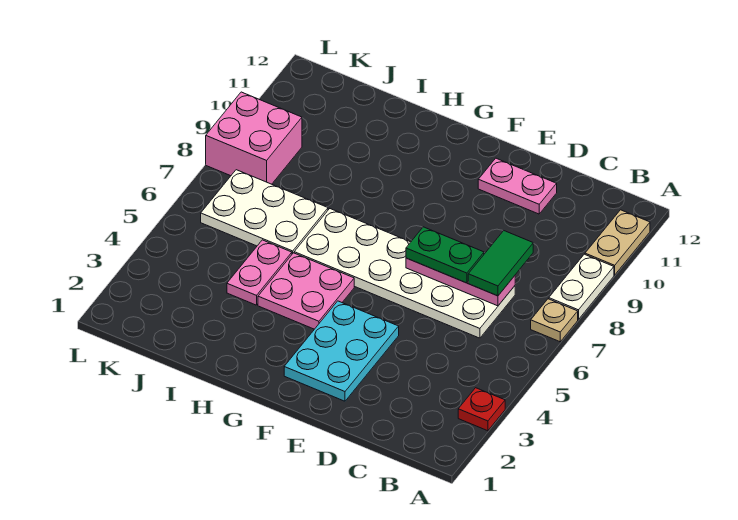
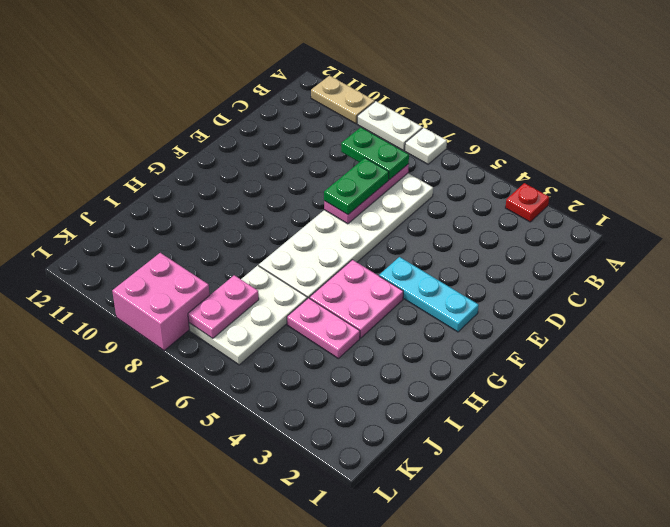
tan 1x1 plate [531,299,578,342] -> white 1x1 plate [405,128,447,164]
green 1x2 tile [468,231,533,296] -> green 1x2 plate [341,127,409,180]
pink 1x2 plate [478,158,557,214] -> pink 1x2 plate moved to [188,275,259,339]
cyan 2x3 plate [284,301,399,401] -> cyan 1x3 plate [379,257,479,332]

